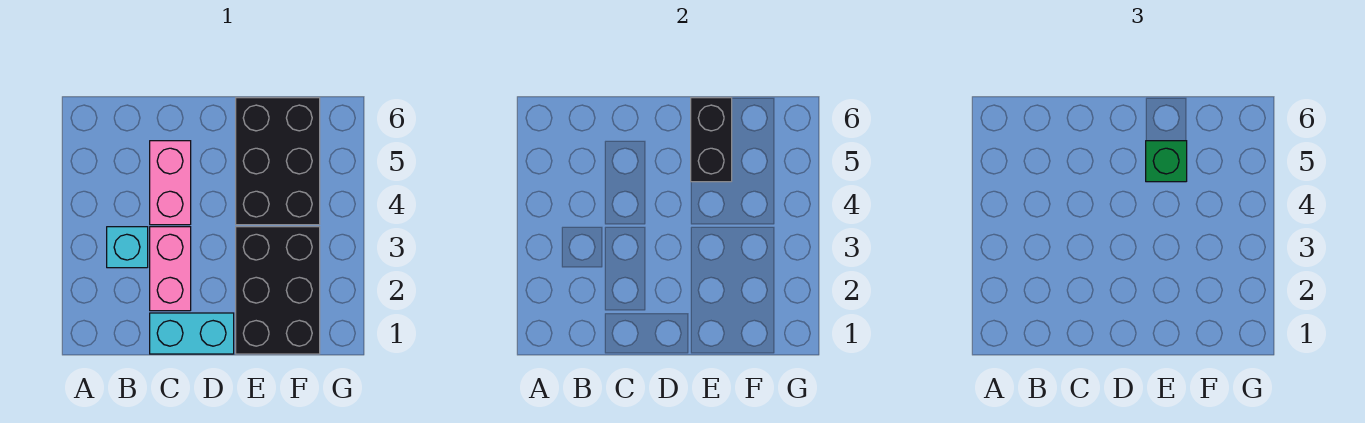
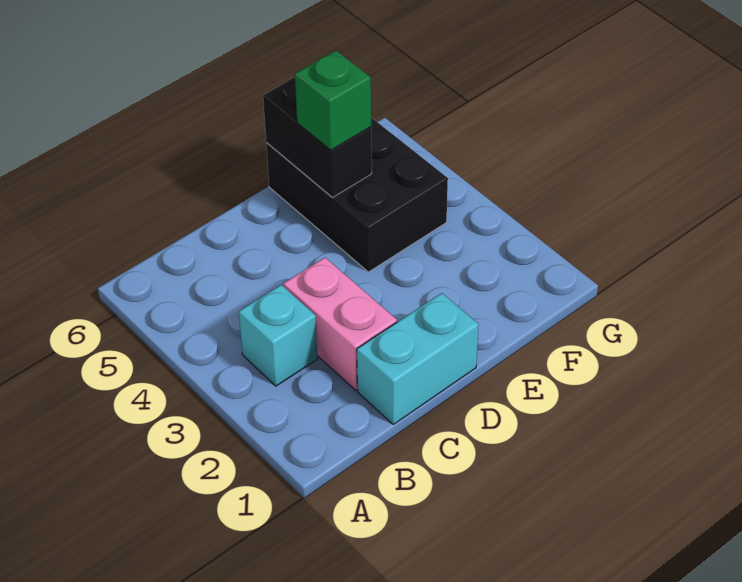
pink 1x2 brick [150,141,191,225] -> none
black 2x3 brick [236,227,320,354] -> none

